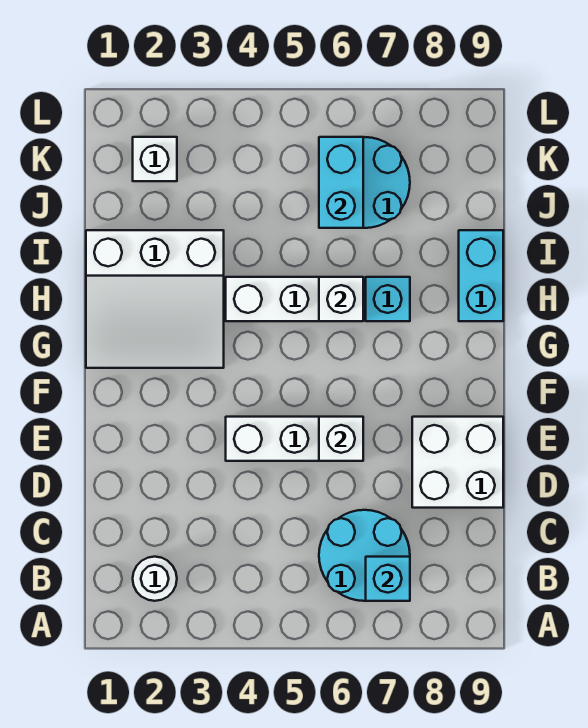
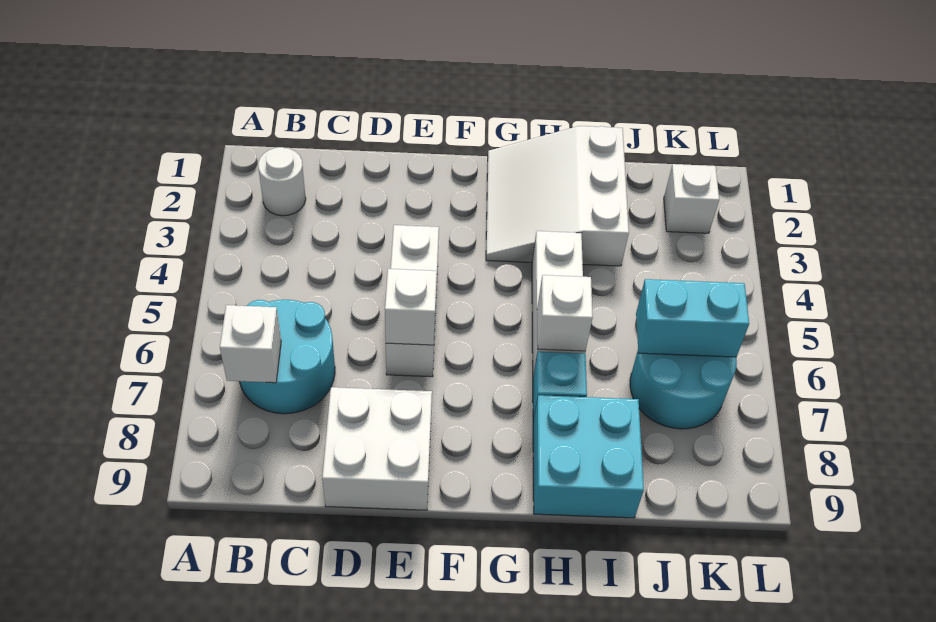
cyan 1x1 brick [366,557,410,601] -> white 1x1 brick [220,305,281,383]
cyan 1x2 brick [459,230,503,321] -> cyan 2x2 brick [533,395,644,518]

